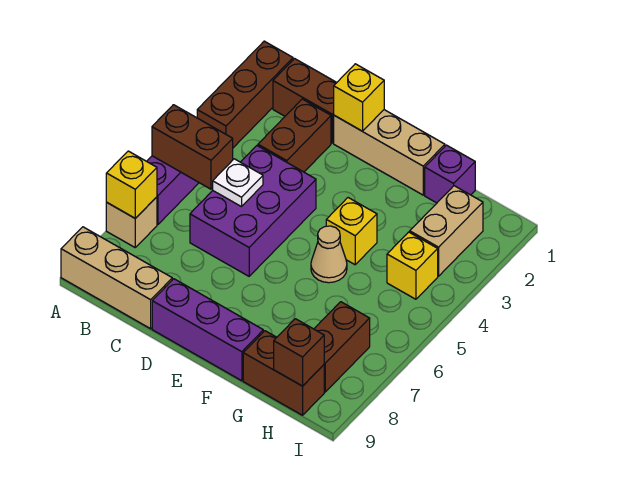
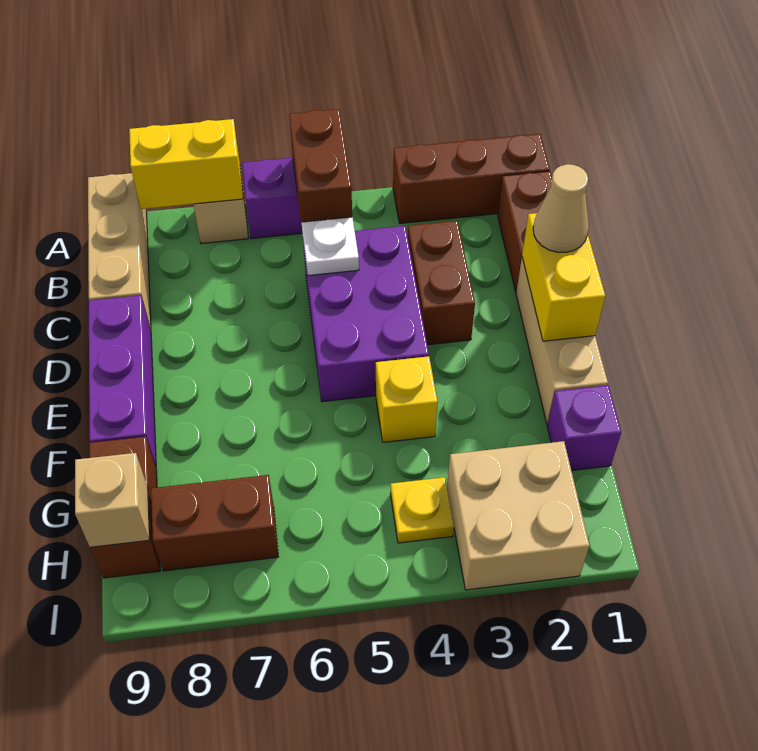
yellow 1x1 brick [106,151,157,218] -> yellow 1x2 brick [129,119,243,209]
brown 1x2 brick [258,99,331,172] -> brown 1x2 brick turned to [408,221,475,345]
purple 2x3 brick [190,146,316,276] -> purple 2x3 brick turned to [303,226,429,402]
yellow 1x1 brick [334,64,384,131] -> yellow 1x2 brick [522,213,605,341]
tan 1x1 cone [311,226,347,283] -> tan 1x1 cone moved to [533,164,589,252]
tan 1x2 brick [410,186,483,276] -> tan 2x2 brick [447,441,589,590]
yellow 1x1 brick [387,232,438,299] -> yellow 1x1 plate [390,477,454,543]
brown 1x1 brick [274,319,324,386] -> tan 1x1 brick [75,453,150,547]

